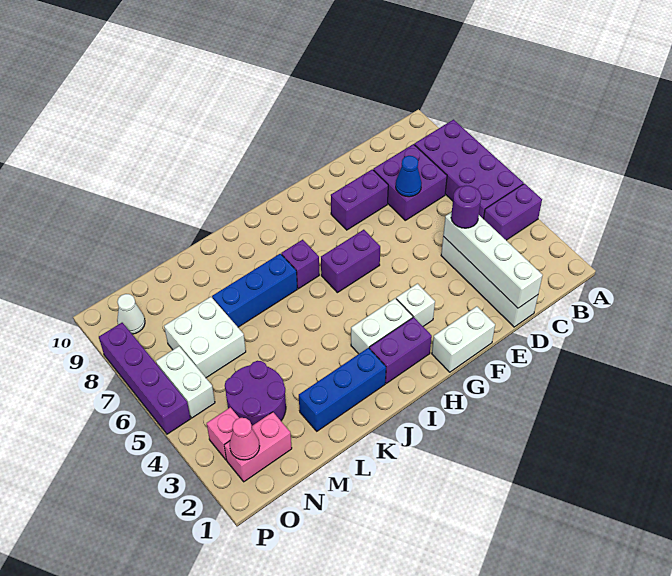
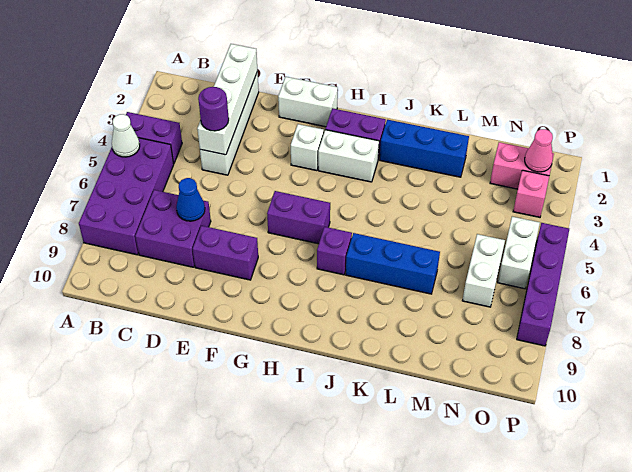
purple 2x2 round brick [225,361,286,426] -> none
white 2x2 brick [164,297,246,378] -> white 1x2 brick [462,234,505,307]
white 1x1 cone [117,294,145,334] -> white 1x1 cone moved to [112,114,140,157]

